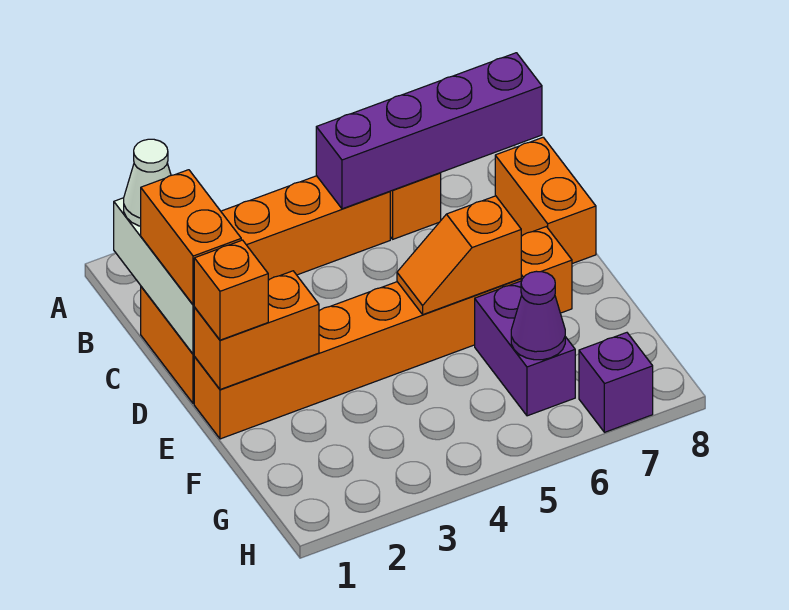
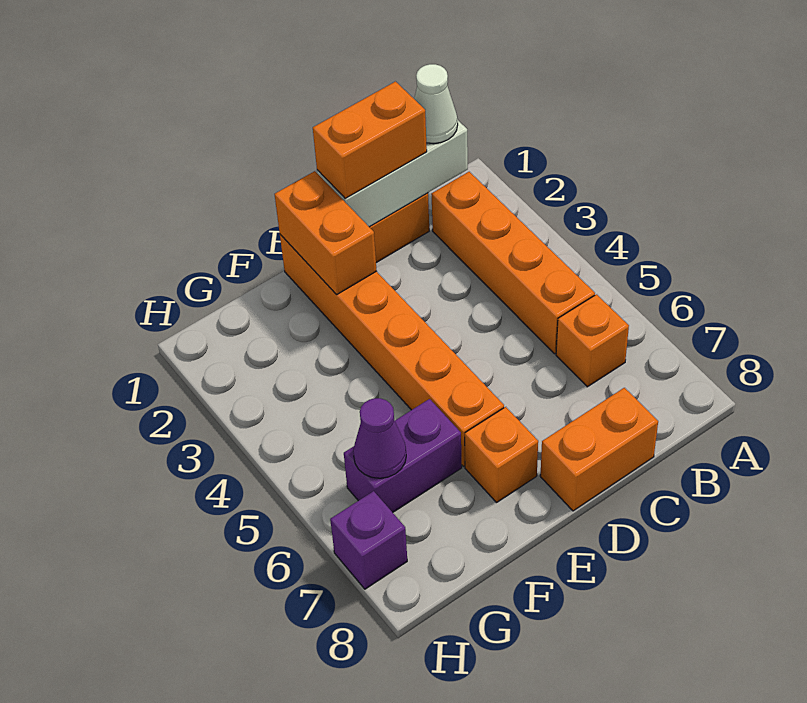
purple 1x4 brick [316,53,542,209] -> none
orange 1x1 brick [194,240,268,340] -> none
orange 1x2 slope [397,196,521,314] -> none

